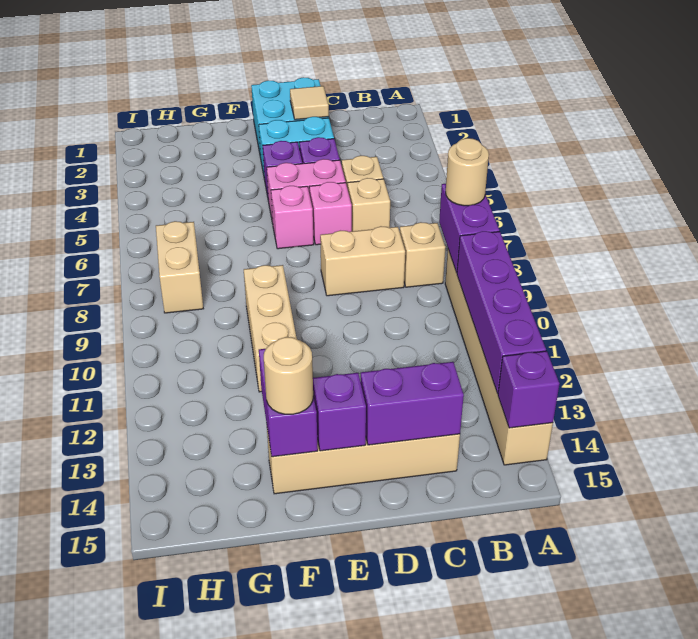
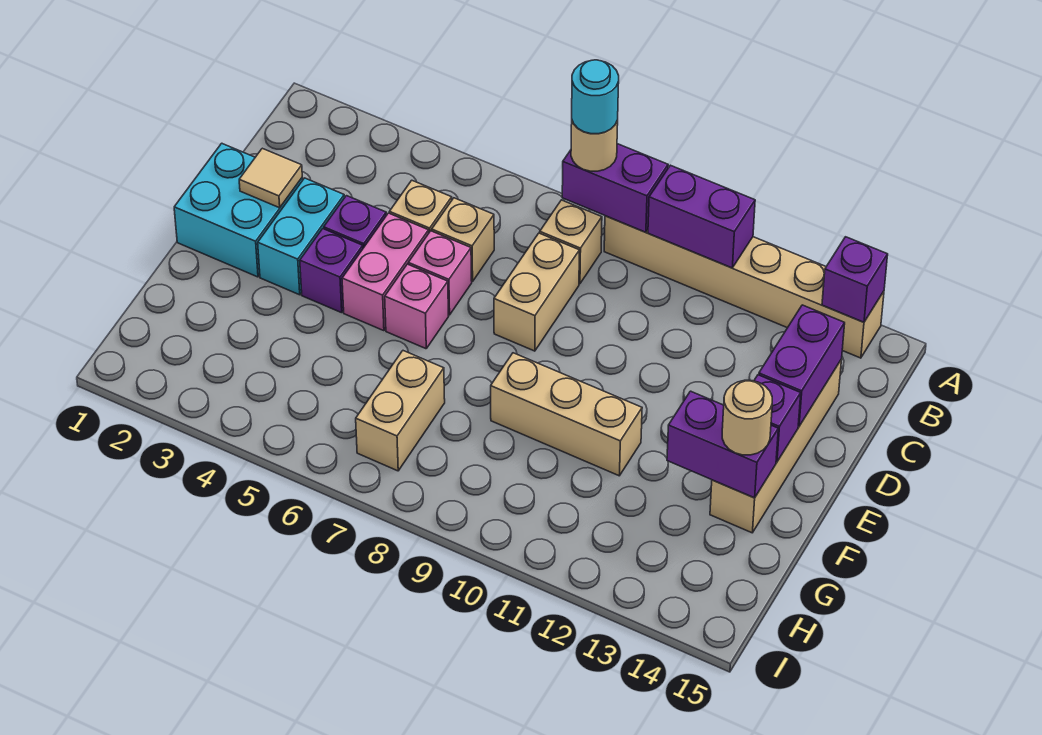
none -> cyan 1x1 round brick [572,60,619,134]
purple 1x4 brick [457,231,546,394] -> purple 1x2 brick [648,165,755,268]
tan 1x2 brick [156,221,203,313] -> tan 1x2 brick turned to [356,351,445,471]

